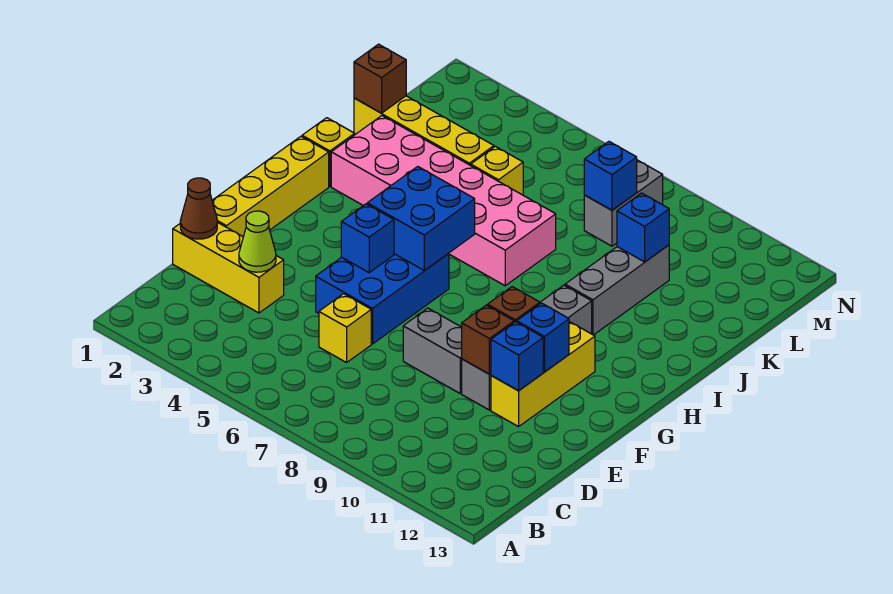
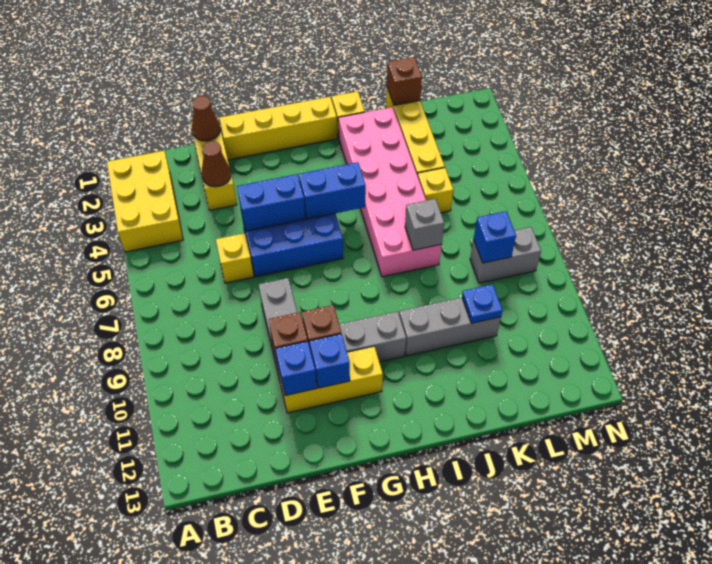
none -> yellow 2x3 brick [107,151,183,252]
lime 1x1 cone [239,211,276,272] -> brown 1x1 cone [201,141,231,187]
blue 1x1 brick [341,204,394,273] -> blue 1x2 brick [237,174,305,231]
blue 2x2 brick [367,167,475,271] -> blue 1x2 brick [299,162,366,219]
none -> grey 1x1 brick [405,199,444,250]
blue 1x1 brick [617,193,669,262] -> blue 1x1 plate [462,284,503,323]

